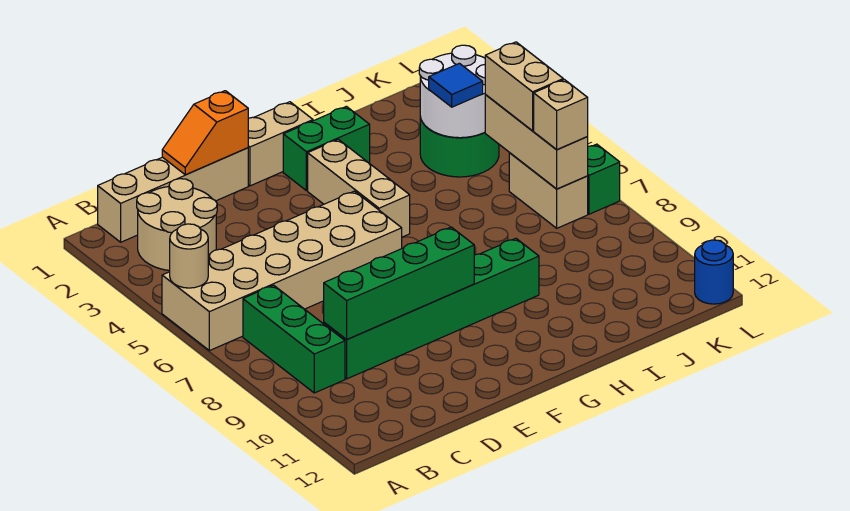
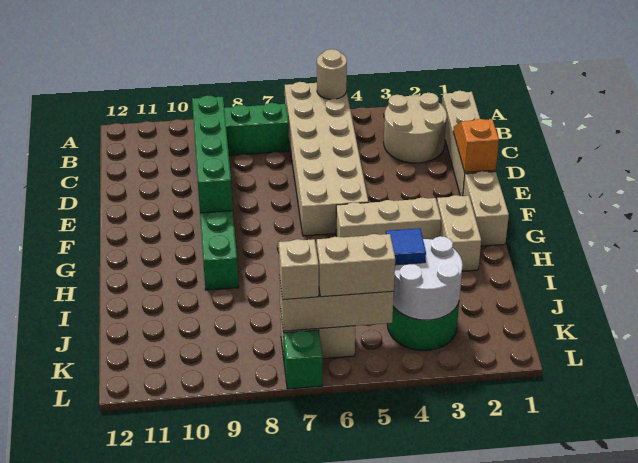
green 1x2 brick [283,106,370,191] -> tan 1x2 brick [437,195,481,271]
blue 1x1 round brick [695,240,733,304] -> none

